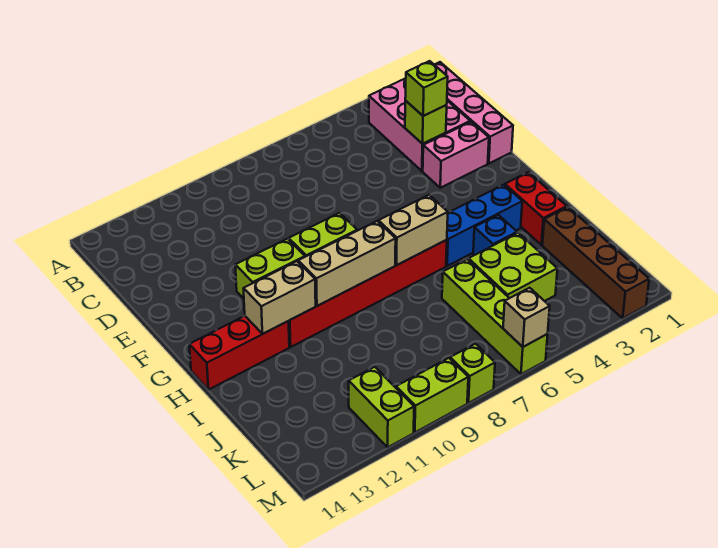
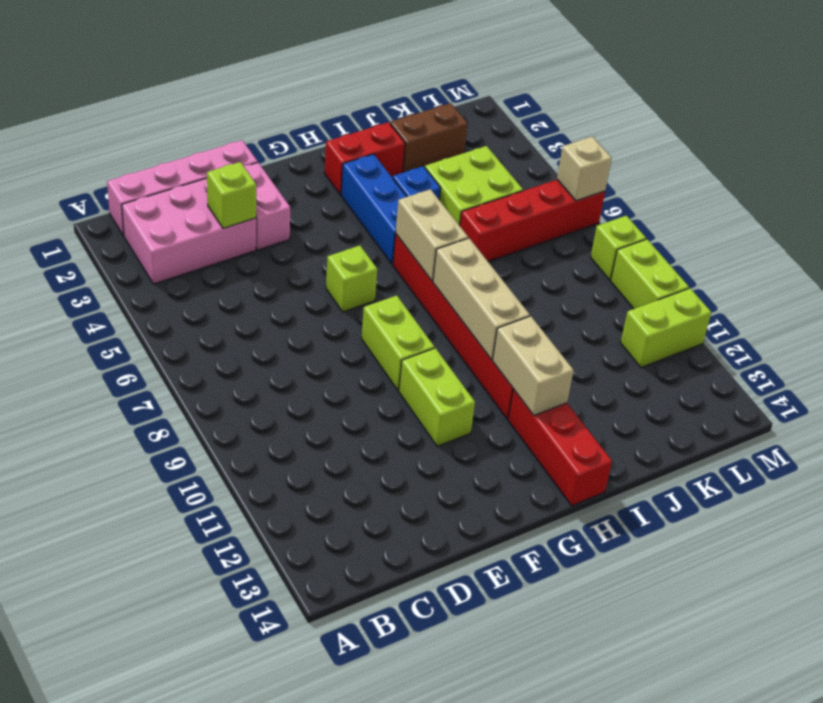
lime 1x1 brick [405,61,448,116] -> lime 1x1 brick moved to [326,245,377,312]
brown 1x4 brick [542,207,649,318] -> brown 1x2 brick [390,103,468,172]
lime 1x4 brick [442,259,548,374] -> red 1x4 brick [460,180,605,262]

